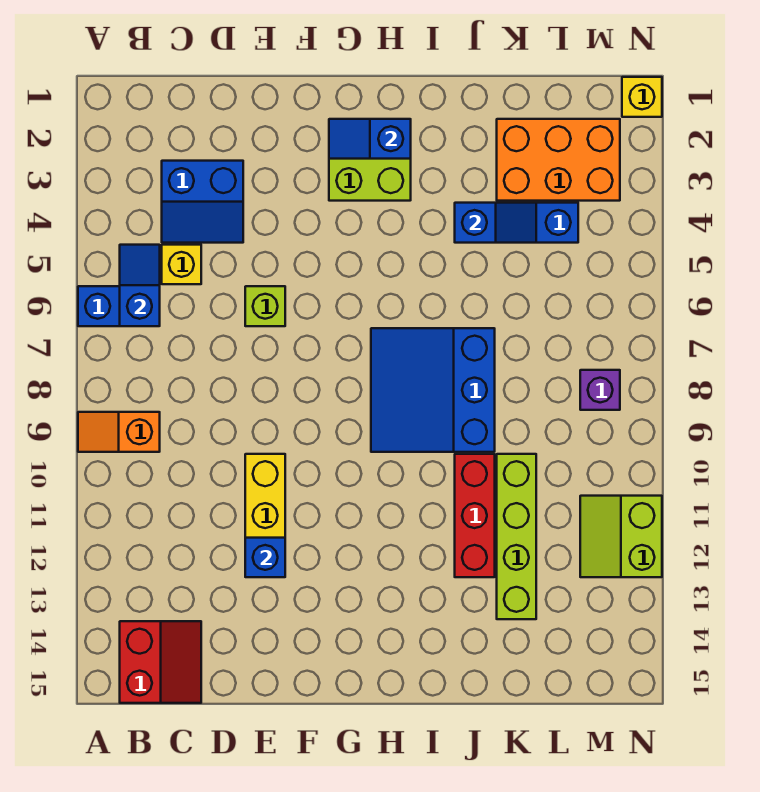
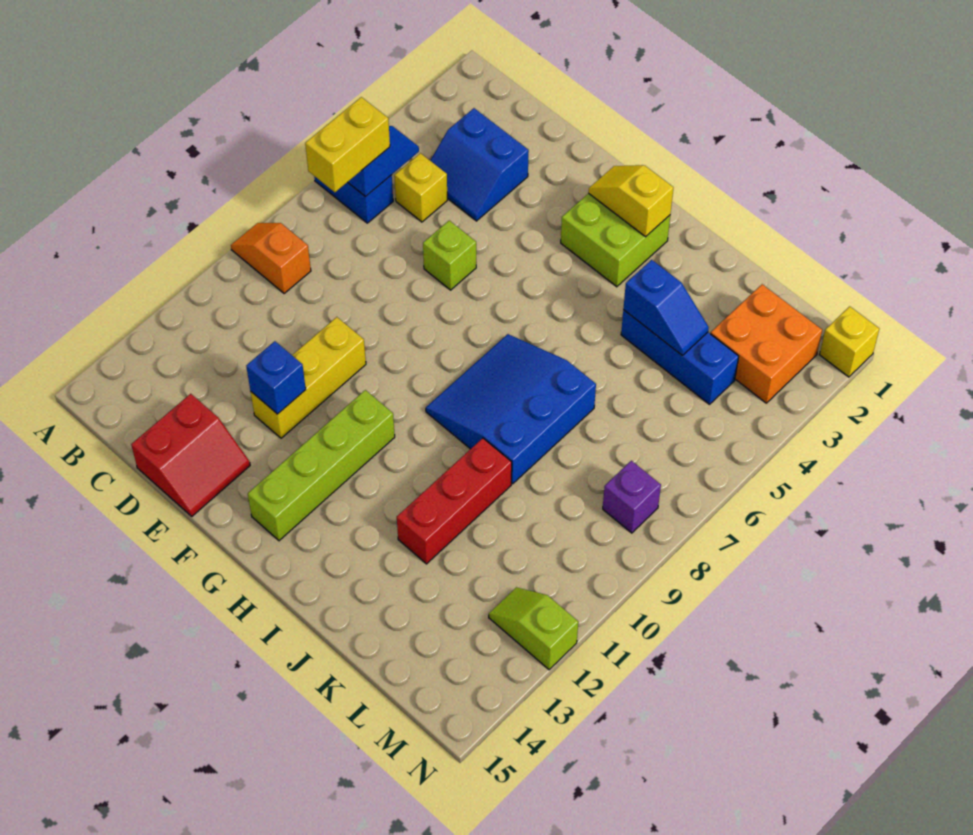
none -> yellow 1x2 brick [305,97,390,192]
red 2x2 slope [120,621,201,703] -> red 2x2 slope moved to [131,394,250,516]
blue 1x2 slope [329,119,411,159] -> yellow 1x2 slope [588,165,674,237]
orange 2x3 brick [497,119,620,201] -> orange 2x2 brick [711,284,822,403]
lime 1x4 brick [497,454,536,619] -> lime 1x4 brick moved to [248,390,395,541]
lime 2x2 slope [580,496,662,577] -> lime 1x2 slope [489,587,578,670]

